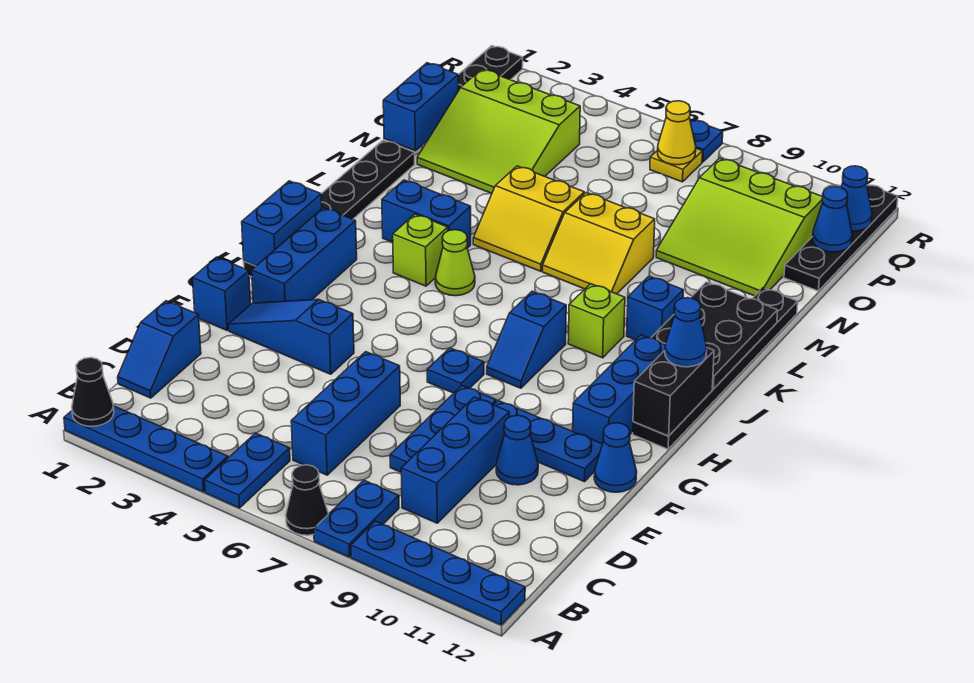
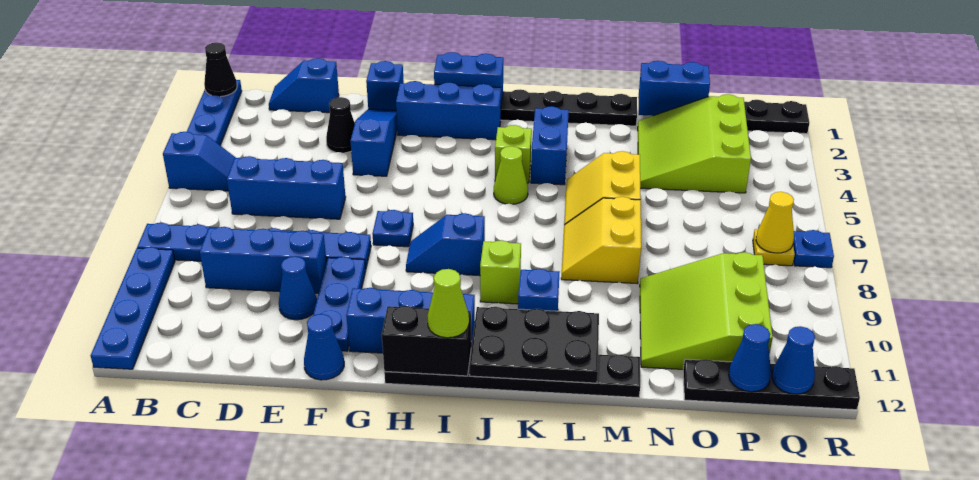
blue 1x2 plate [205,433,290,508] -> blue 1x2 slope [163,132,236,191]
black 1x1 cone [286,465,328,535] -> black 1x1 cone moved to [326,97,355,153]
blue 1x1 cone [665,298,707,367] -> lime 1x1 cone [427,269,469,338]

